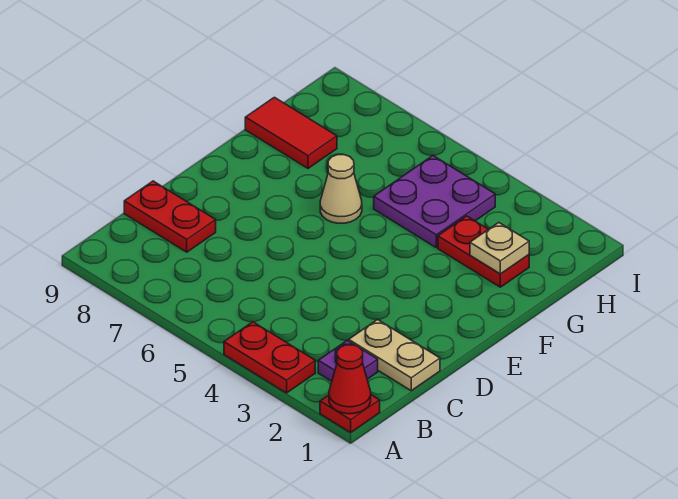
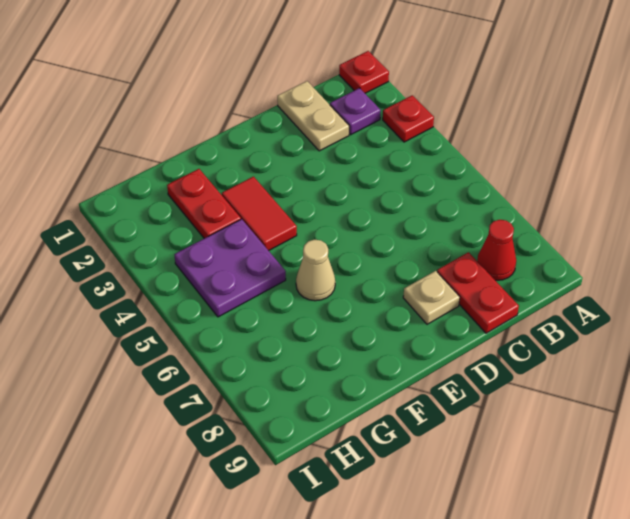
red 1x1 cone [329,345,371,414] -> red 1x1 cone moved to [477,220,516,280]
red 1x2 plate [224,322,315,393] -> red 1x1 plate [383,95,434,142]
tan 1x1 plate [470,223,529,274] -> tan 1x1 plate moved to [403,271,460,324]
red 1x2 tile [245,97,337,168] -> red 1x2 tile moved to [222,177,297,251]

